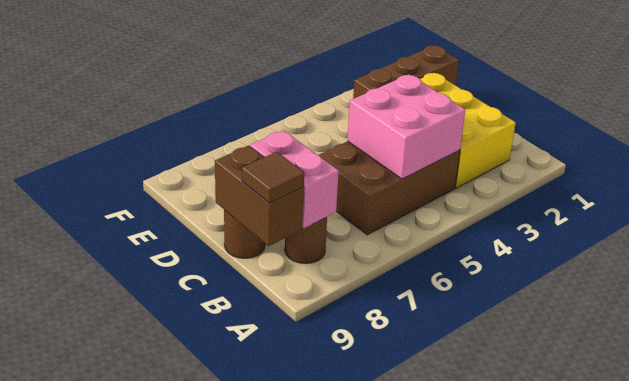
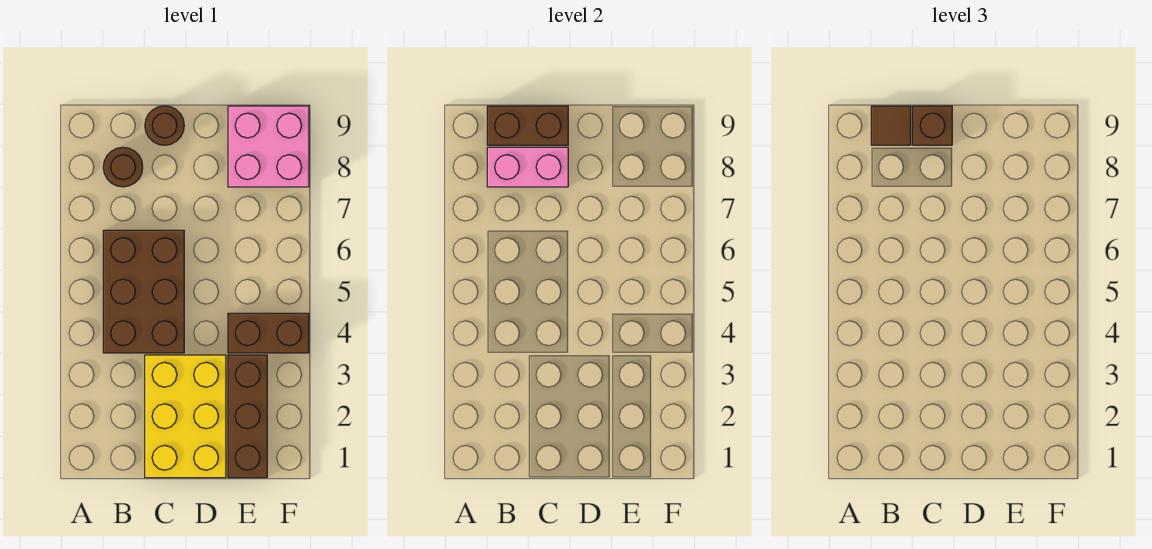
yellow 2x3 brick [420,72,516,188] -> yellow 2x3 brick turned to [145,355,226,478]
pink 2x2 brick [347,74,465,179] -> pink 2x2 brick moved to [228,106,309,187]
none -> brown 1x1 brick [913,106,952,145]
none -> brown 1x2 brick [228,313,309,353]

